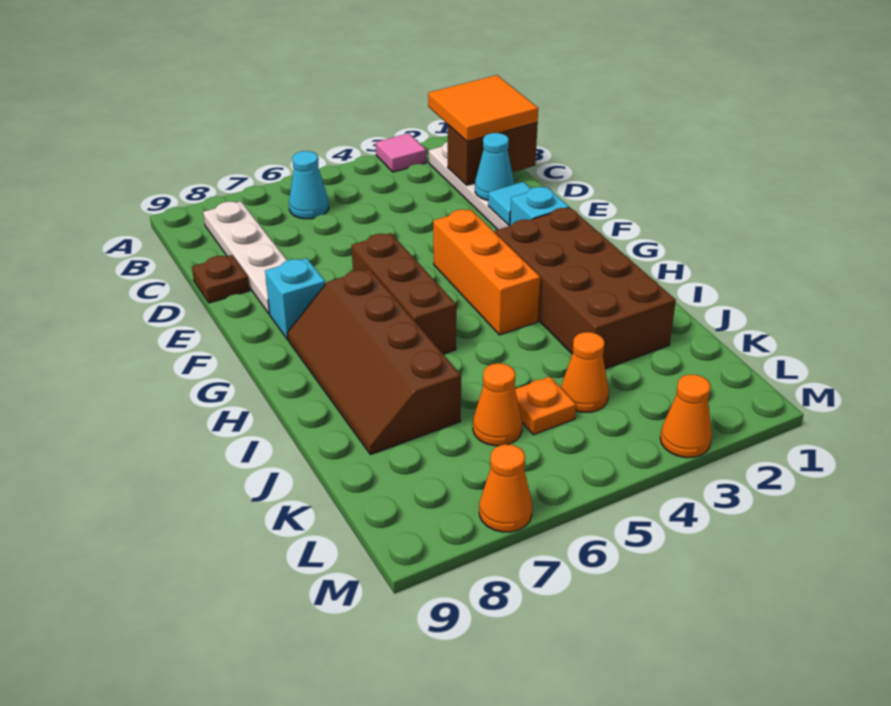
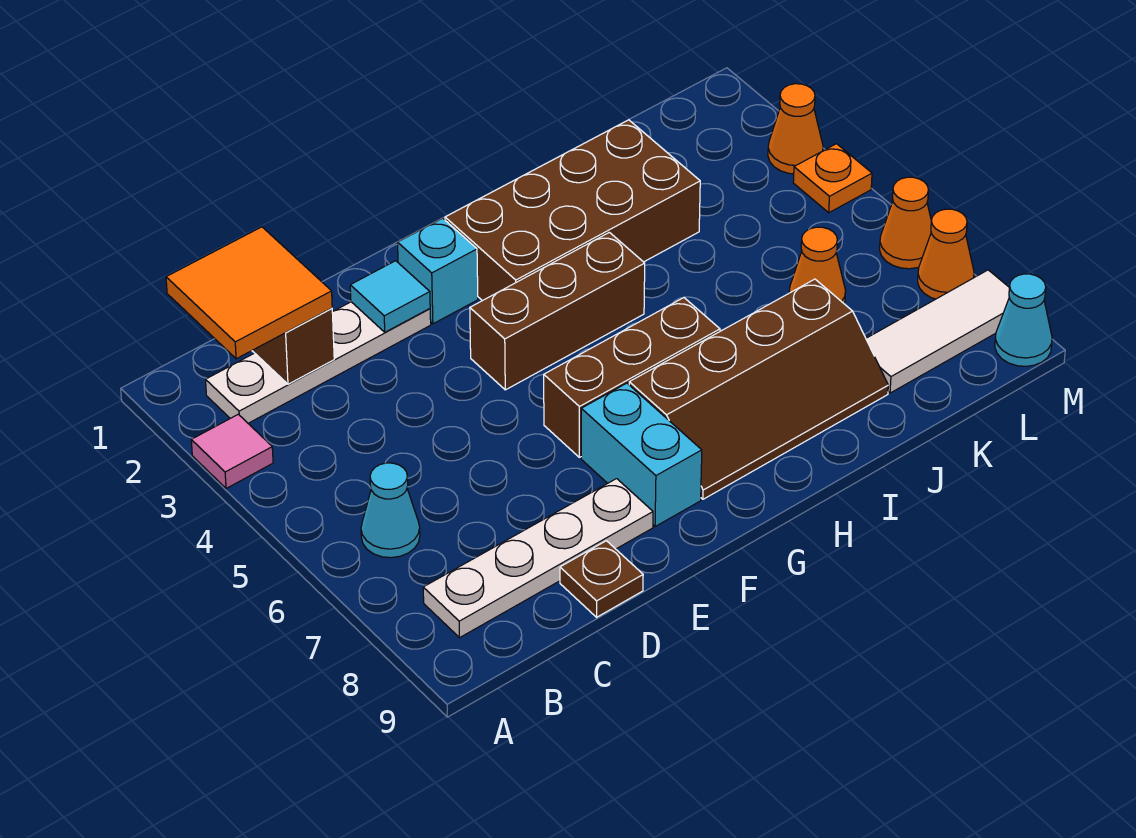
cyan 1x1 cone [475,133,514,200] -> cyan 1x1 cone moved to [995,274,1052,366]
orange 1x3 brick [433,209,540,335] -> brown 1x3 brick [470,232,645,390]
cyan 1x1 brick [265,258,325,339] -> cyan 1x2 brick [581,383,702,527]
orange 1x1 cone [561,332,609,412] -> orange 1x1 cone moved to [880,177,931,269]
orange 1x1 plate [515,376,576,435] -> orange 1x1 plate moved to [793,144,872,213]
none -> white 1x3 tile [866,270,1009,393]

